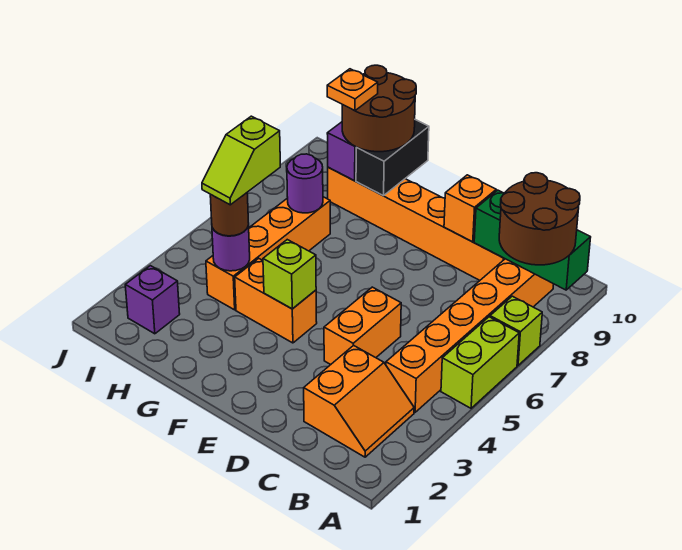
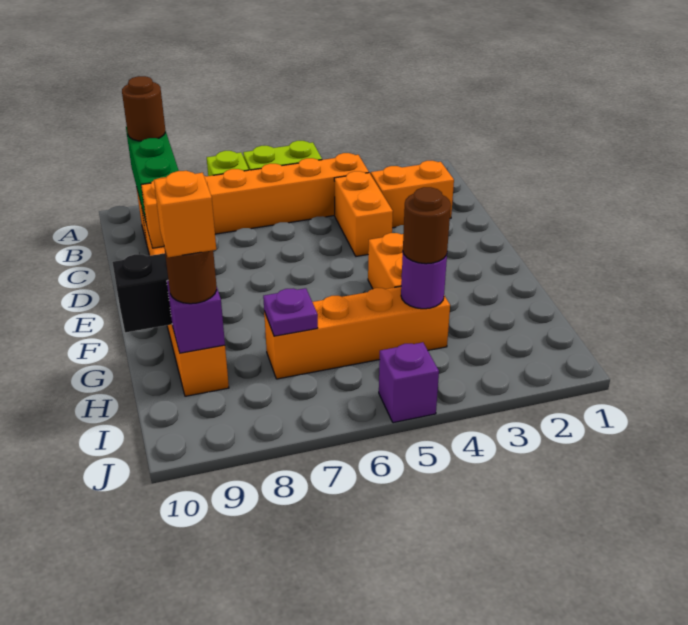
brown 2x2 round brick [499,173,580,265] -> brown 1x1 round brick [122,76,165,141]
orange 1x2 brick [324,287,401,365] -> orange 1x2 brick turned to [334,171,393,256]
lime 1x1 brick [263,240,316,309] -> none
brown 2x2 round brick [342,65,416,152] -> brown 1x1 round brick [164,247,217,304]
lime 1x2 slope [202,116,280,205] -> none
purple 1x1 round brick [287,154,323,213] -> purple 1x1 plate [263,288,318,336]
orange 1x1 plate [327,69,378,111] -> orange 1x1 brick [154,171,216,257]
purple 1x1 brick [125,266,180,334] -> purple 1x1 brick moved to [379,342,439,423]

